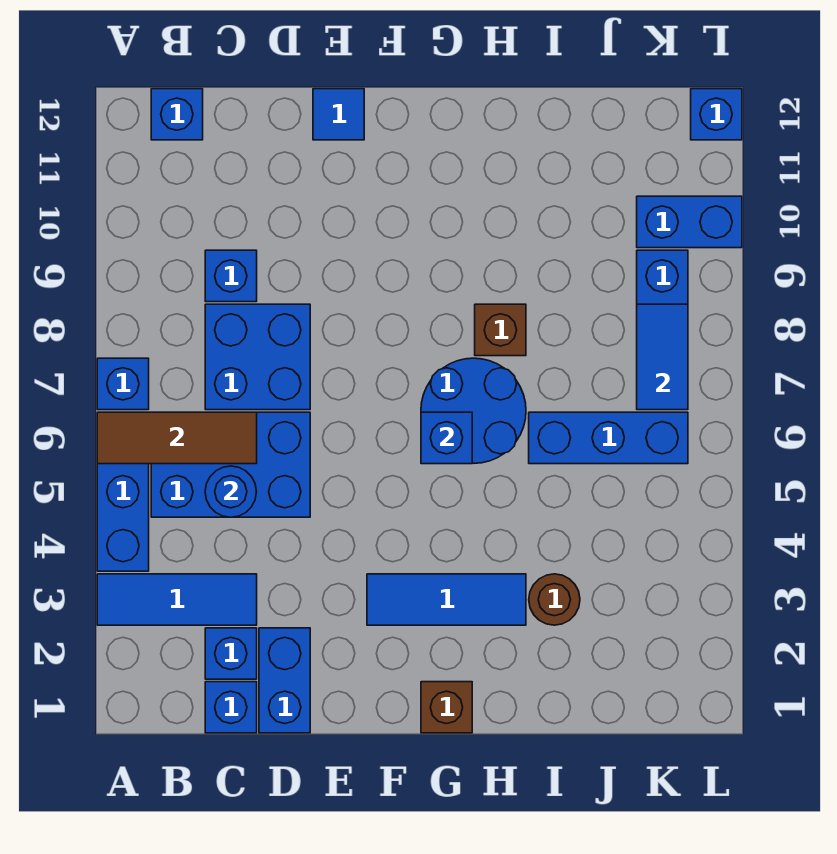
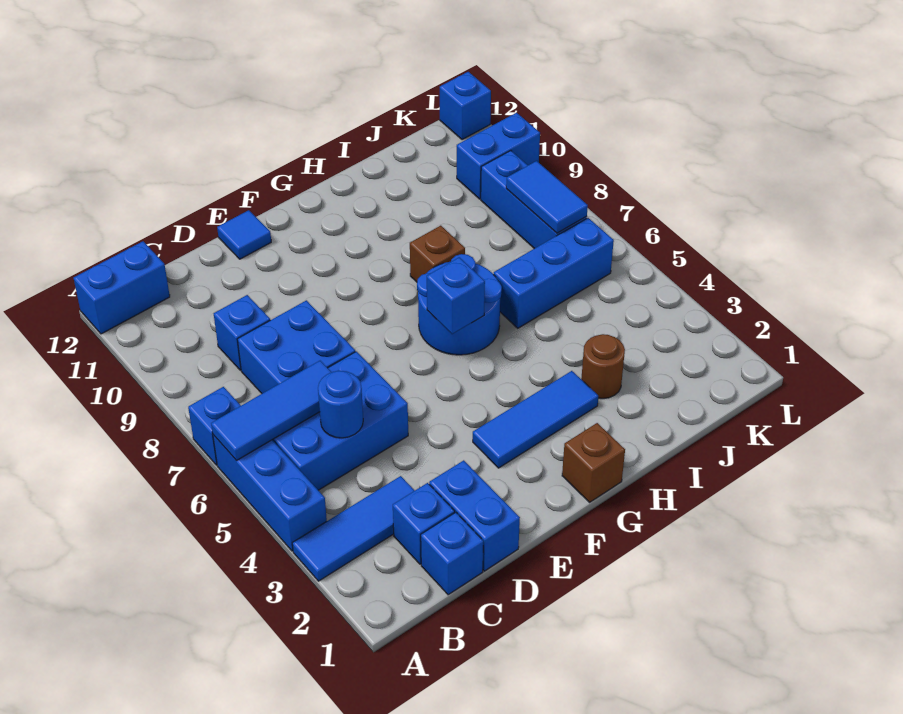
brown 1x3 tile [97,412,257,464] -> blue 1x3 tile [211,361,331,461]
blue 1x1 brick [151,89,203,140] -> blue 1x2 brick [74,241,170,334]

